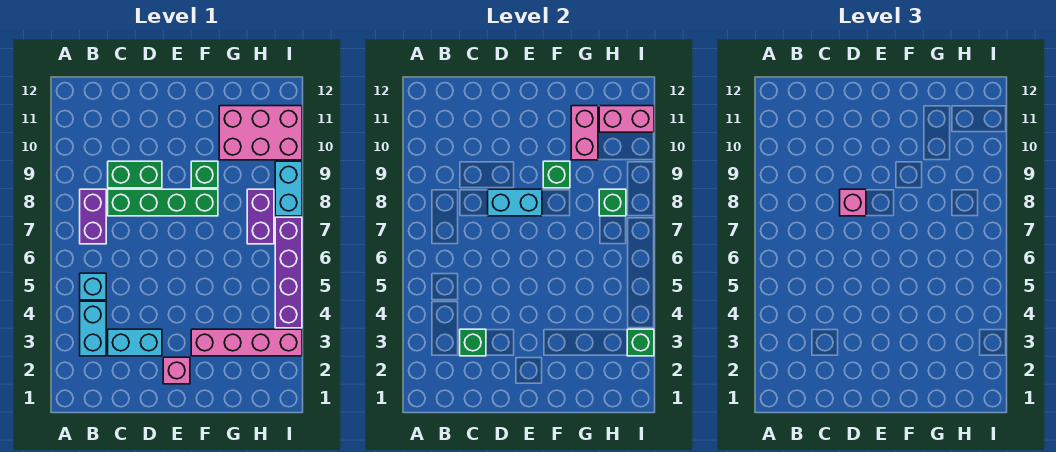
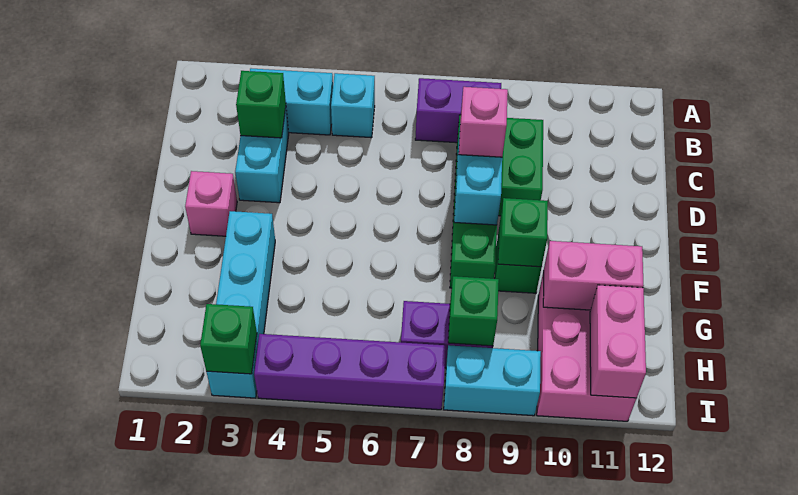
pink 1x4 brick [191,329,302,356] -> cyan 1x4 brick [206,211,275,398]

